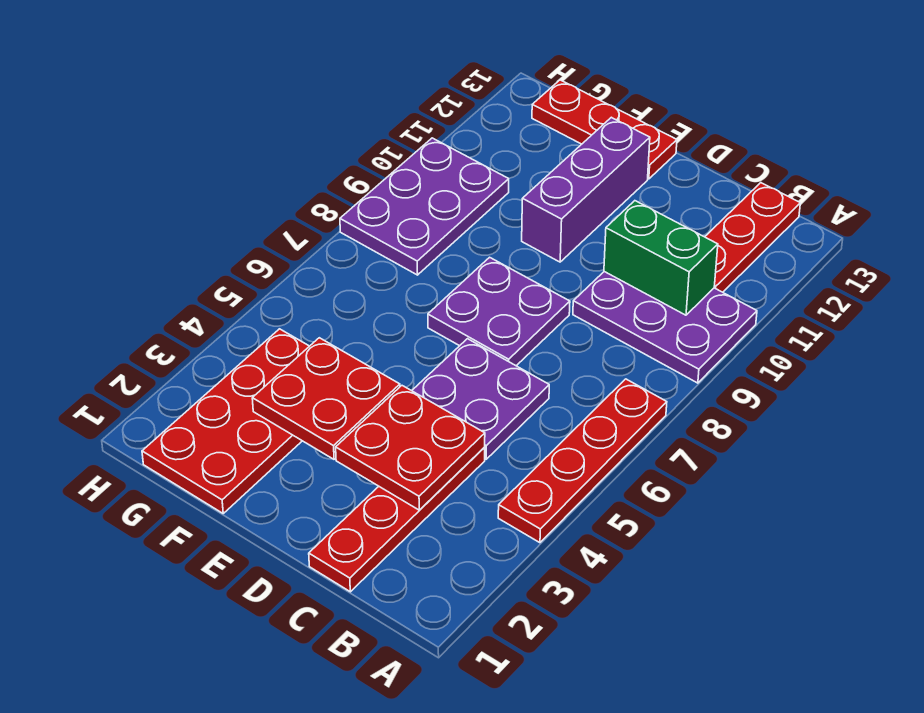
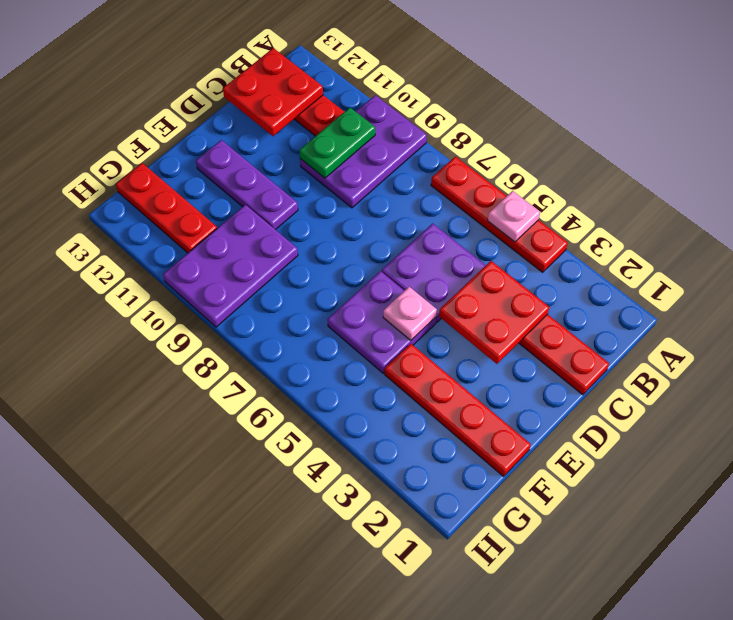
none -> pink 1x1 plate [488,191,540,242]
green 1x2 brick [604,201,718,315] -> green 1x2 plate [299,108,375,178]
purple 2x2 plate [428,257,570,366] -> purple 2x2 plate moved to [327,271,436,373]
red 2x2 plate [252,338,400,459] -> red 2x2 plate moved to [223,48,323,136]
none -> pink 1x1 plate [383,287,437,341]
purple 1x3 brick [522,117,650,262] -> purple 1x3 plate [196,140,298,230]
red 1x3 plate [532,80,677,179] -> red 1x3 plate turned to [116,163,217,253]
red 2x4 plate [142,329,309,513] -> red 1x4 plate [385,344,531,476]
purple 2x3 plate [340,138,509,275] -> purple 2x3 plate turned to [163,205,298,327]

